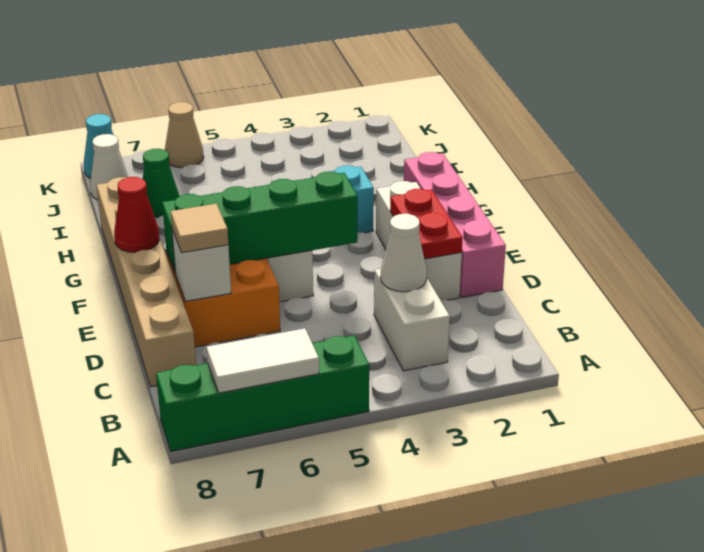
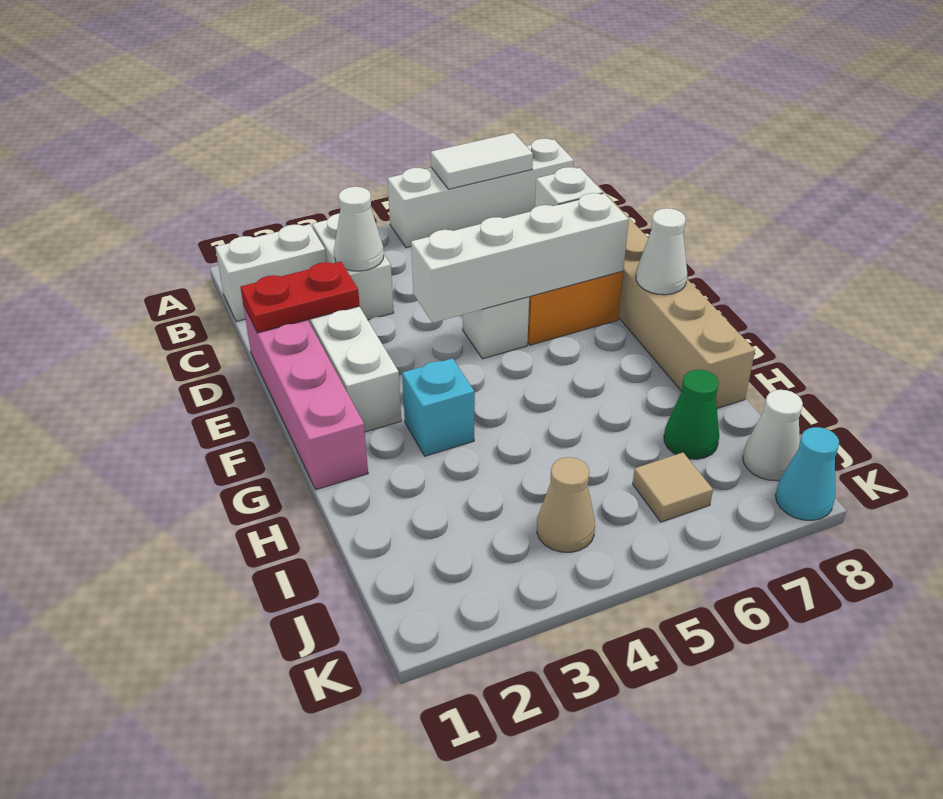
green 1x4 brick [156,335,369,451] -> white 1x4 brick [388,139,574,248]
none -> white 1x2 brick [215,224,326,321]
red 1x2 plate [390,189,463,259] -> red 1x2 plate turned to [241,261,360,333]
tan 1x1 tile [170,204,228,253] -> tan 1x1 tile moved to [633,453,713,522]
green 1x4 brick [162,172,358,274] -> white 1x4 brick [411,193,629,323]
red 1x1 cone [114,177,159,252] -> white 1x1 cone [636,208,687,295]
tan 1x1 cone [165,102,204,168] -> tan 1x1 cone moved to [537,457,595,552]

